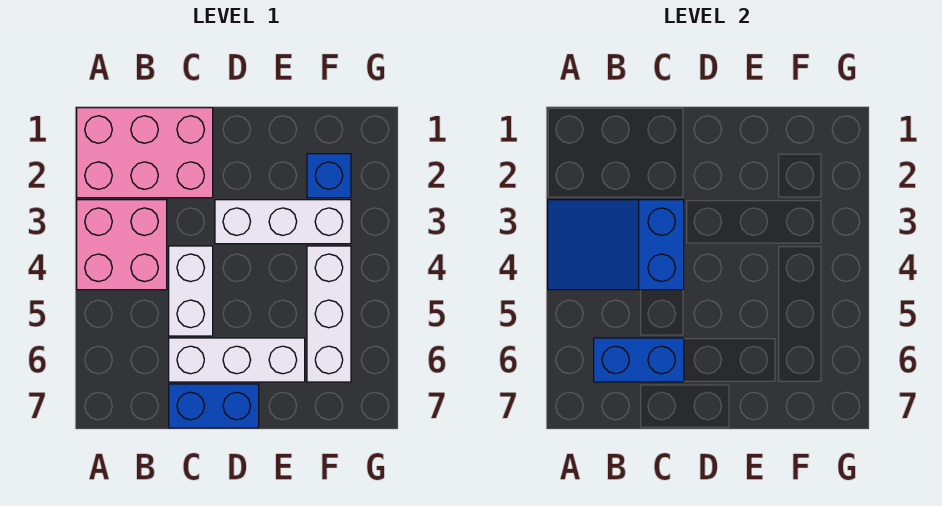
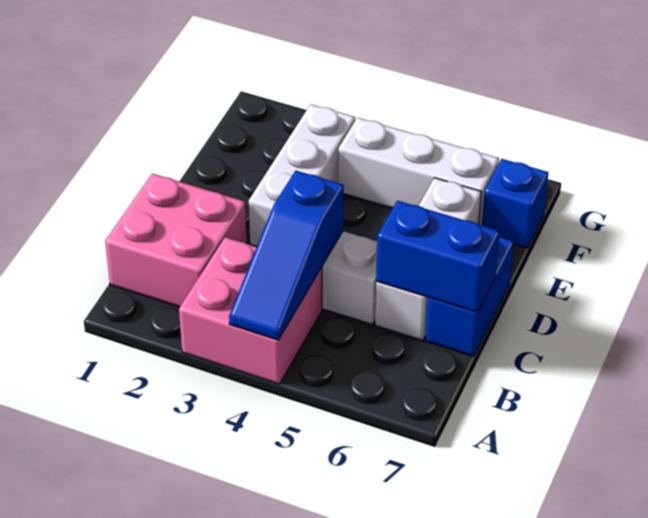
pink 2x3 brick [77,108,213,198] -> pink 2x2 brick [105,173,247,307]
blue 2x3 slope [548,200,684,290] -> blue 1x3 slope [229,171,344,340]
blue 1x2 brick [594,338,684,382] -> blue 1x2 brick turned to [376,201,499,312]
blue 1x1 brick [307,154,351,198] -> blue 1x1 brick moved to [482,159,548,248]

